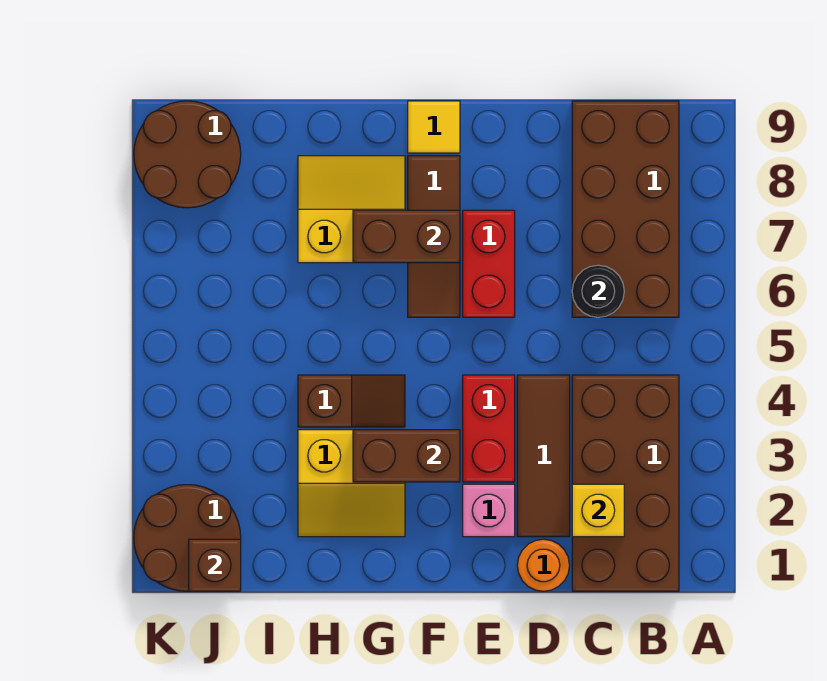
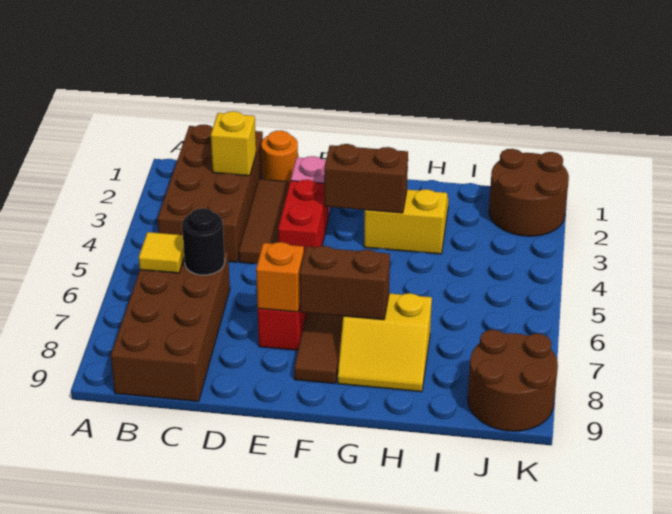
none -> orange 1x1 brick [256,242,304,312]
yellow 1x1 tile [408,101,460,153] -> yellow 1x1 tile moved to [139,232,184,273]
brown 1x2 slope [298,375,405,427] -> none
brown 1x1 brick [189,539,241,591] -> none

